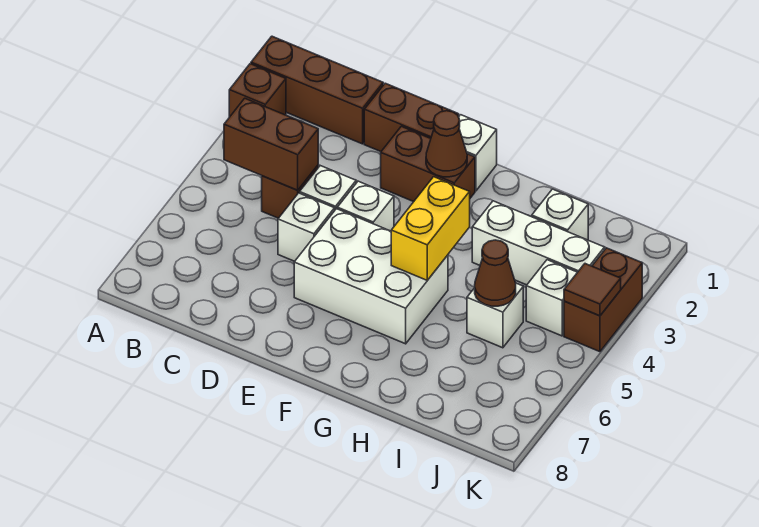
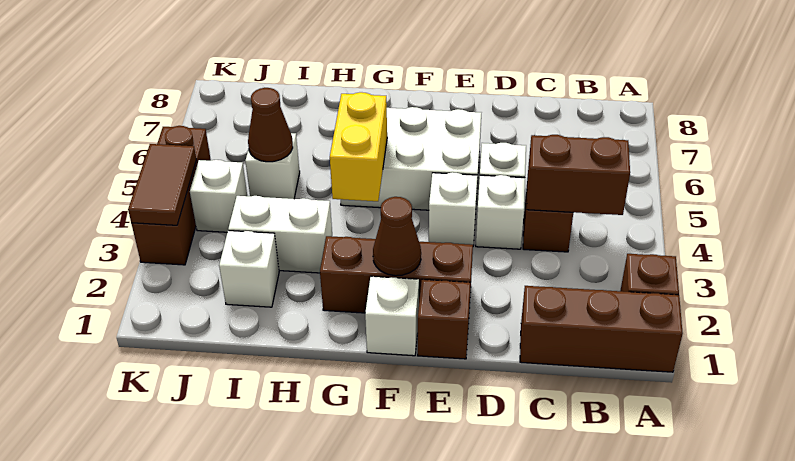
brown 1x2 brick [364,83,459,152] -> brown 1x1 brick [418,280,471,359]
brown 1x2 brick [381,126,475,202] -> brown 1x3 brick [320,236,473,313]
white 1x3 brick [472,201,605,285] -> white 1x2 brick [228,196,332,273]
brown 1x2 brick [564,248,642,352] -> brown 1x3 brick [131,126,211,265]
brown 1x1 tile [564,264,621,316] -> brown 1x2 tile [128,144,196,225]

